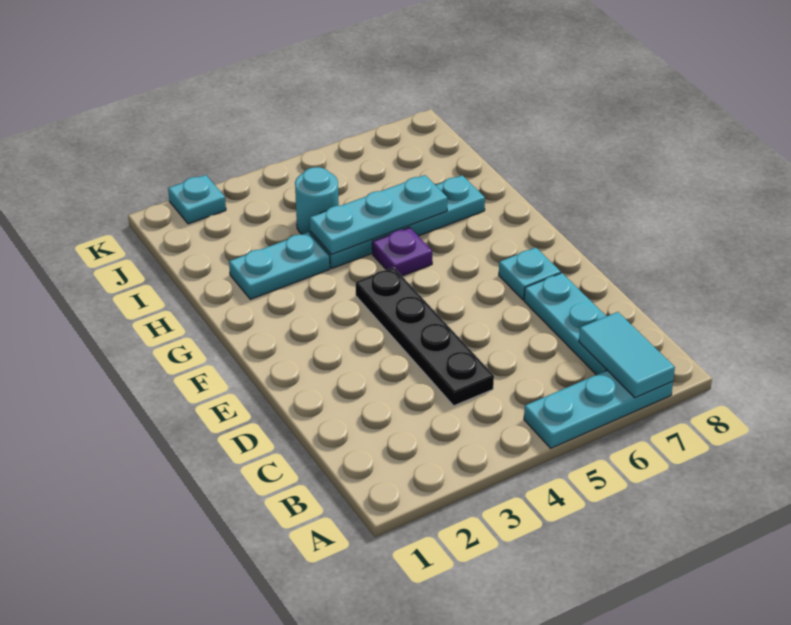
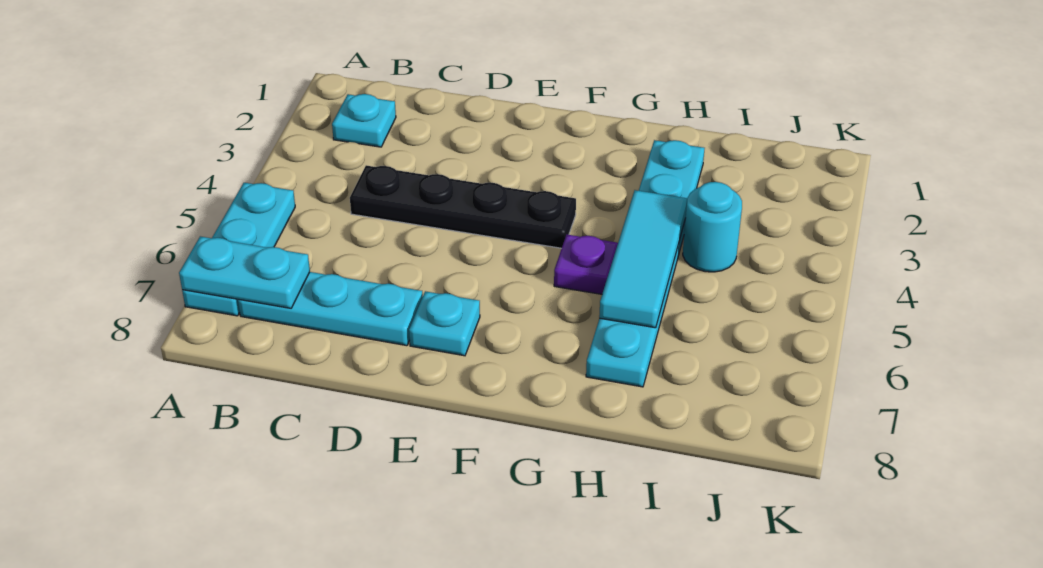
cyan 1x2 tile [579,312,675,398] -> cyan 1x2 plate [179,236,310,308]
cyan 1x3 plate [310,175,447,254] -> cyan 1x3 tile [599,190,687,328]
cyan 1x1 plate [168,175,226,224] -> cyan 1x1 plate moved to [332,94,396,147]

